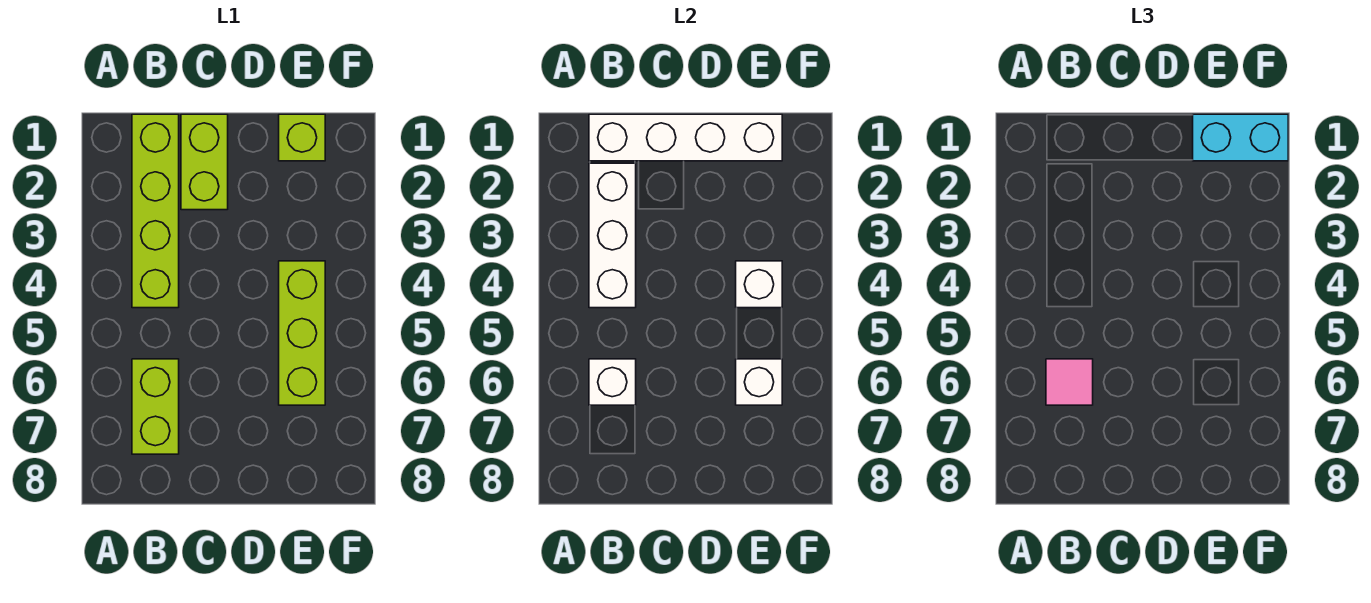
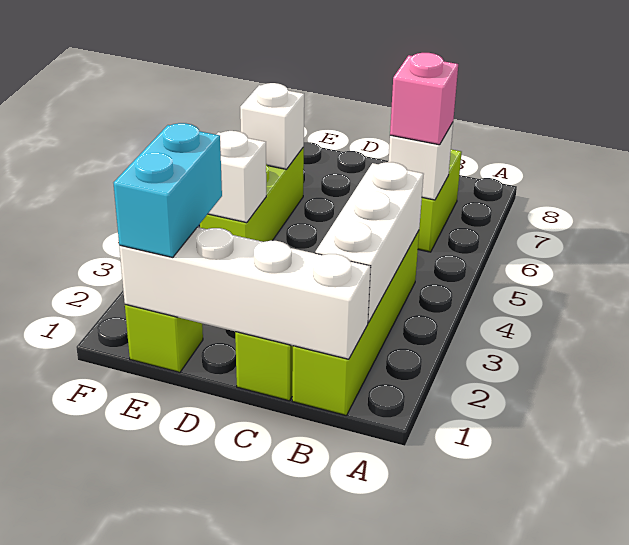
pink 1x1 tile [1046,359,1093,405] -> pink 1x1 brick [390,53,458,145]
cyan 1x2 brick [1193,114,1288,161] -> cyan 1x2 brick turned to [114,123,222,257]

